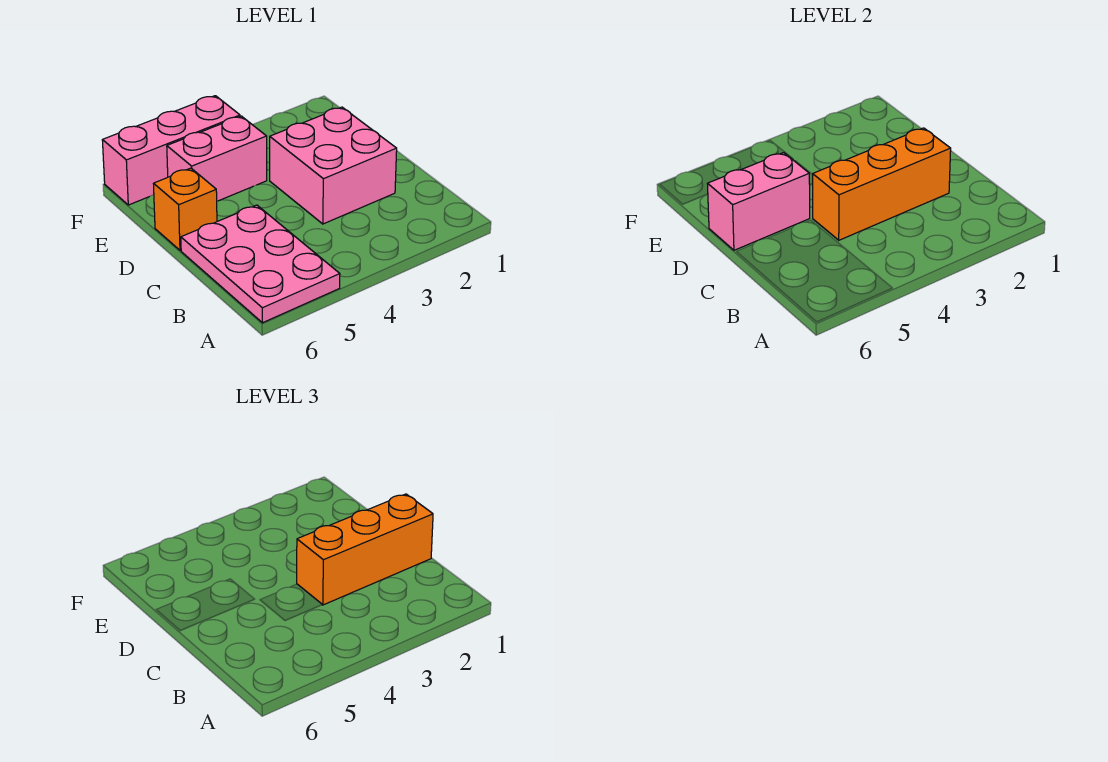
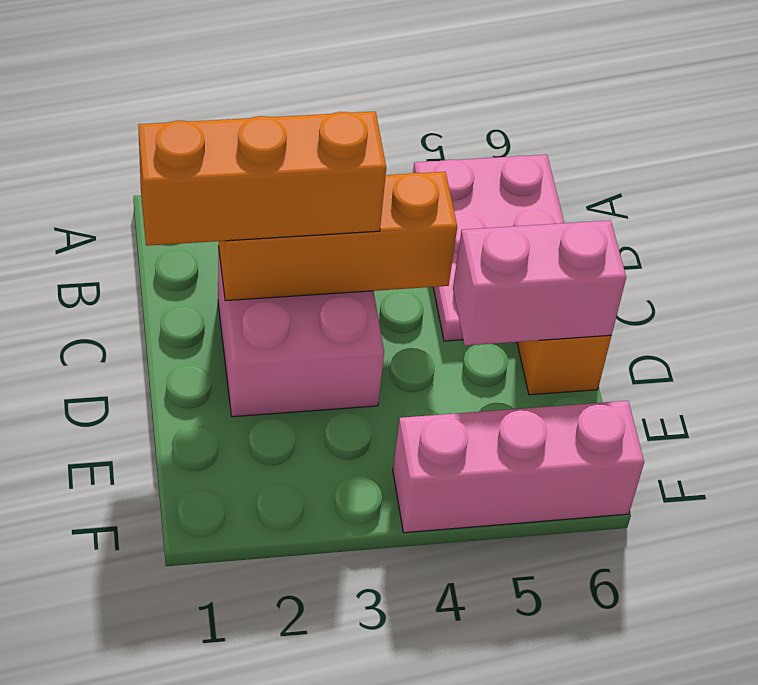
pink 1x2 brick [167,116,267,201] -> none

